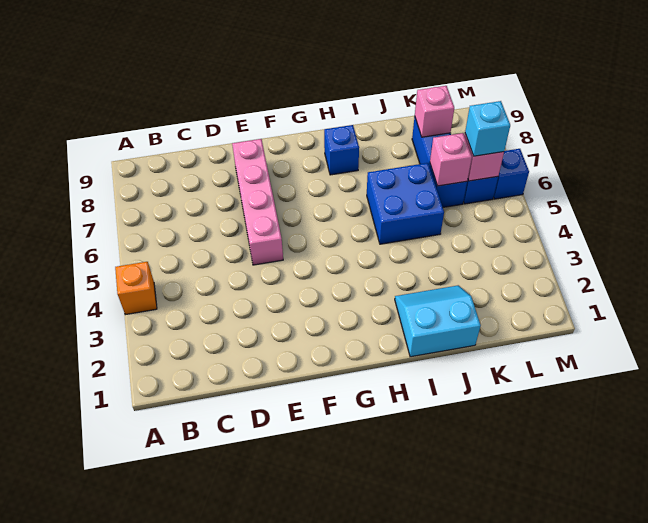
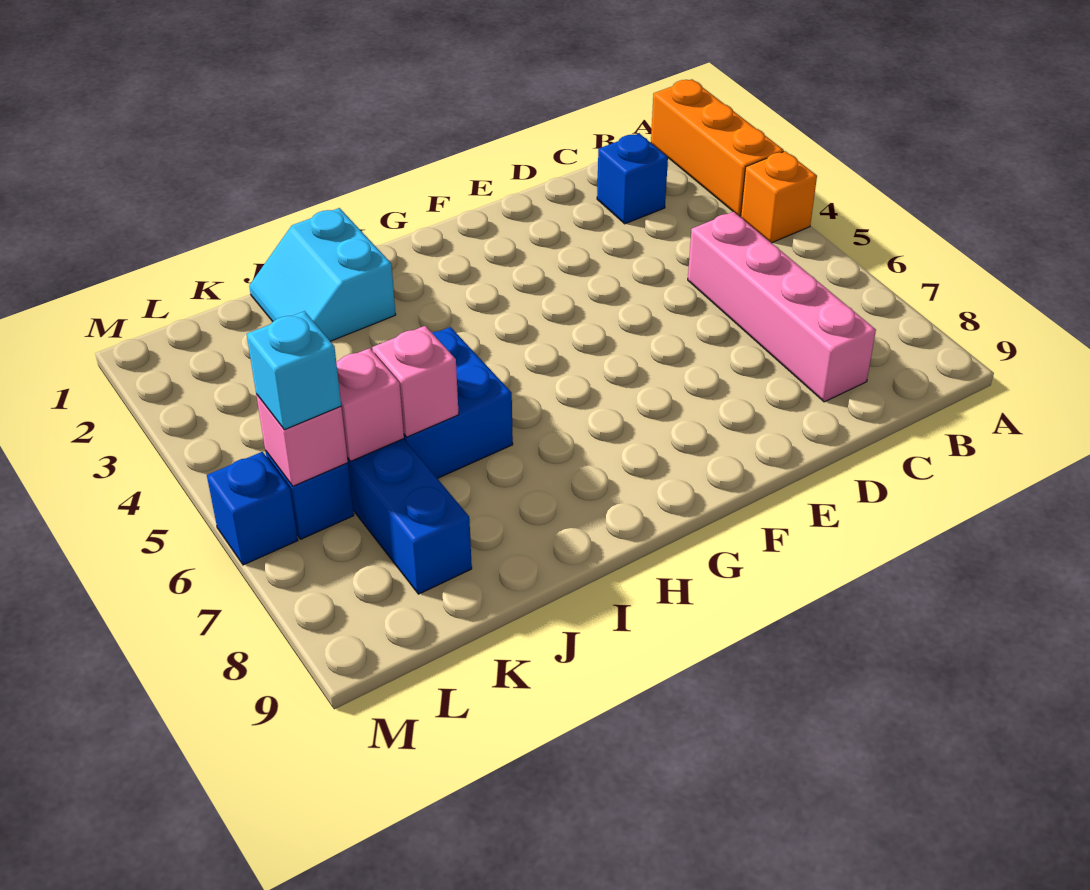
none -> orange 1x3 brick [651,79,784,216]
pink 1x4 brick [232,139,283,265] -> pink 1x4 brick moved to [688,212,876,402]
blue 1x1 brick [324,125,359,175] -> blue 1x1 brick moved to [597,134,668,224]
cyan 2x2 slope [395,285,481,357] -> cyan 2x2 slope turned to [249,208,396,341]
pink 1x1 brick [415,86,454,137] -> pink 1x1 brick moved to [372,326,459,437]

